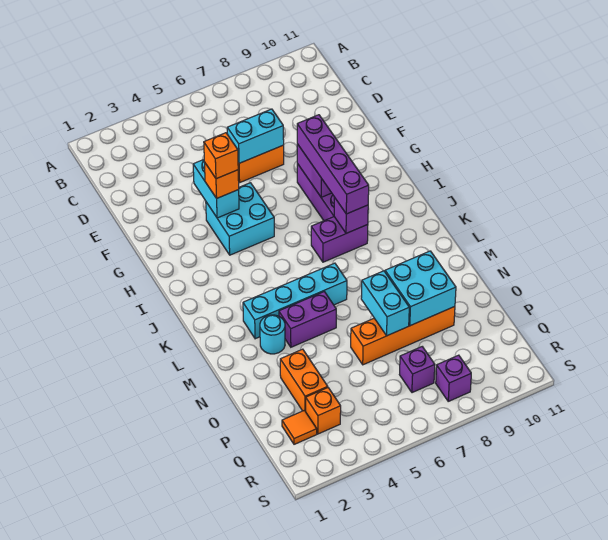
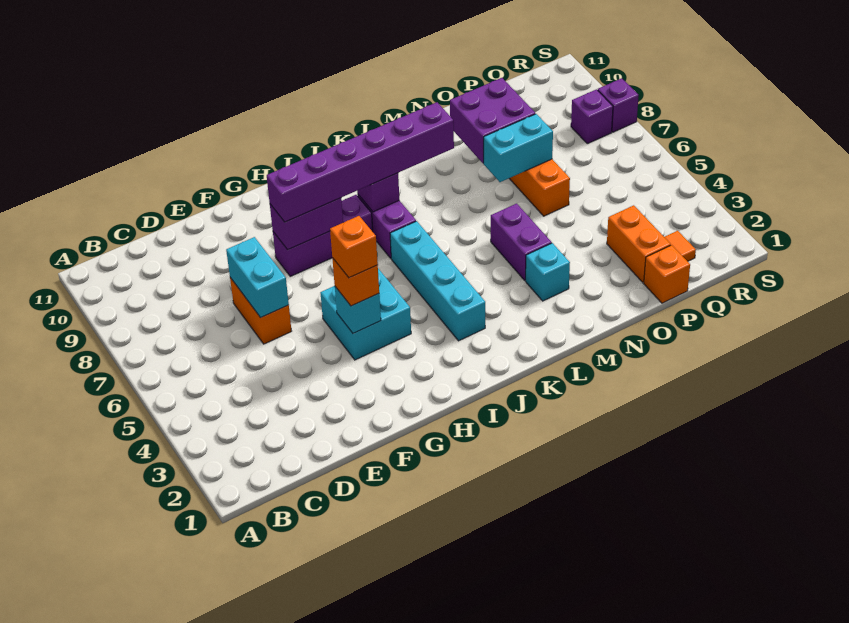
cyan 1x2 brick [193,160,239,218] -> cyan 1x1 brick [335,287,381,333]
purple 1x4 brick [297,115,369,214] -> purple 1x6 brick [267,102,454,222]
cyan 1x4 brick [243,263,347,339] -> cyan 1x4 brick moved to [390,221,485,341]
cyan 1x1 round brick [260,315,285,354] -> cyan 1x1 brick [526,243,570,301]
cyan 2x2 brick [385,251,456,326] -> purple 2x2 brick [450,78,535,163]
orange 1x2 brick [280,349,328,411] -> orange 1x2 brick turned to [607,205,671,283]
orange 1x1 brick [306,388,341,434] -> orange 1x1 brick moved to [644,245,690,303]
purple 1x1 brick [400,347,435,393] -> purple 1x1 brick moved to [598,78,639,132]

